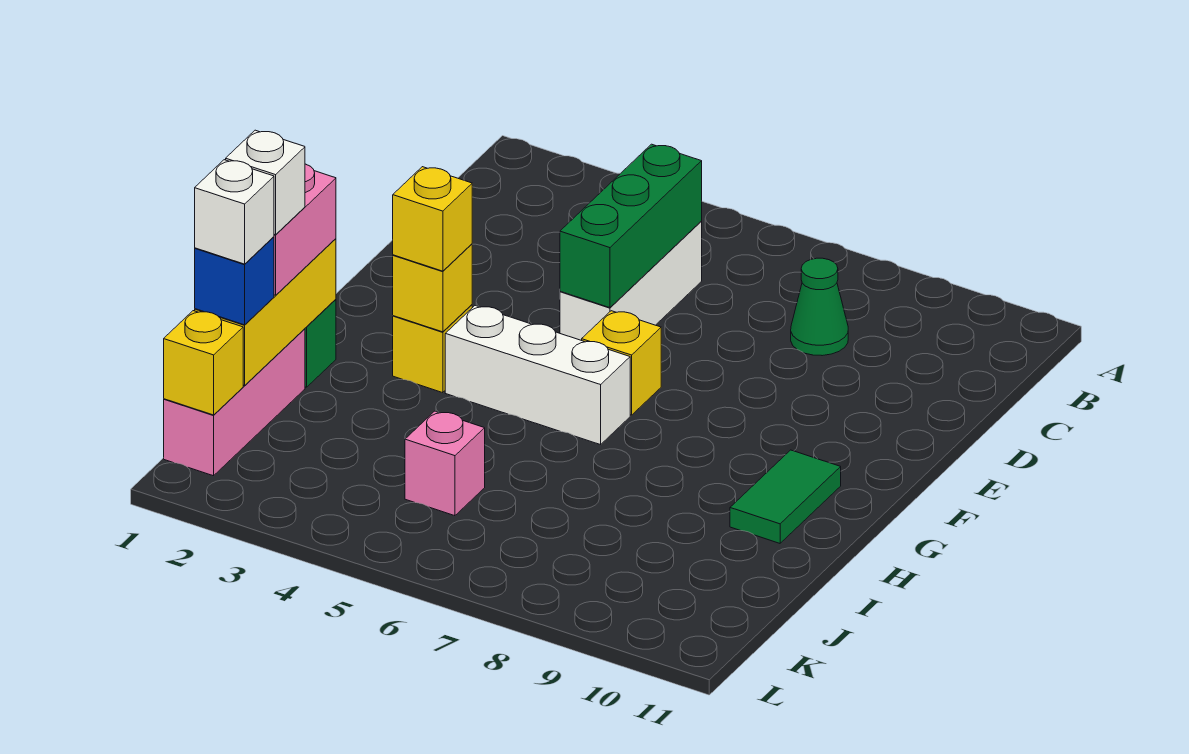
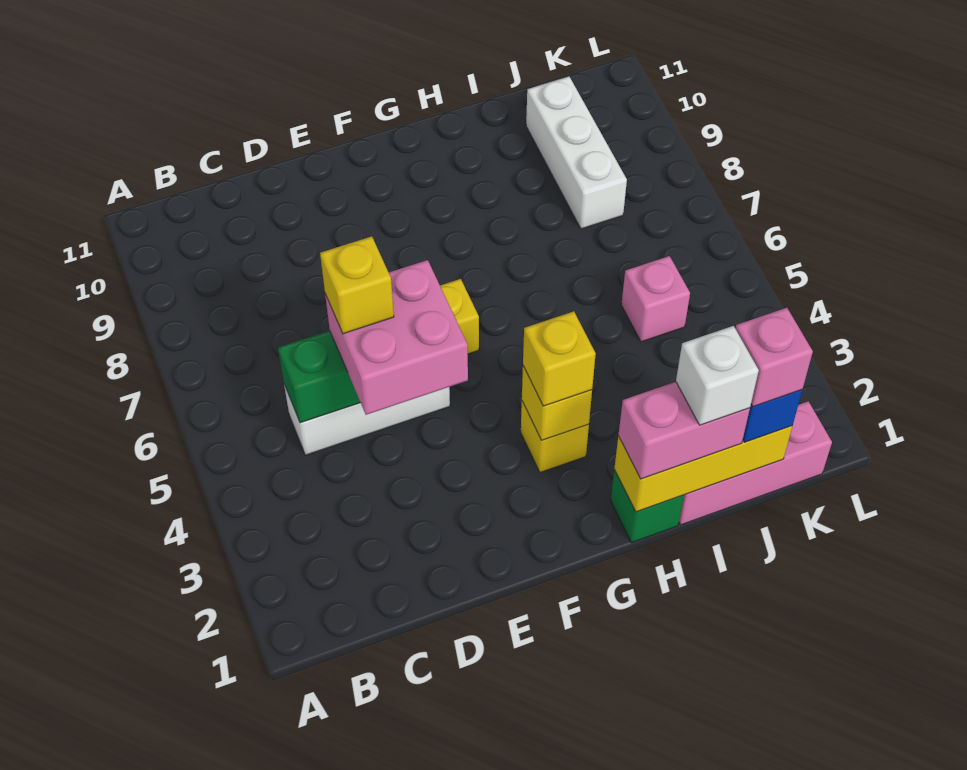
green 1x1 cone [791,258,848,356] -> none
none -> pink 2x2 brick [325,260,468,415]
white 1x3 brick [445,306,630,445] -> white 1x3 brick moved to [526,77,627,229]
green 1x2 tile [730,450,841,543] -> none
white 1x1 brick [195,160,274,264] -> pink 1x1 brick [735,308,813,407]
yellow 1x1 brick [164,311,243,415] -> yellow 1x1 brick moved to [320,236,394,334]

